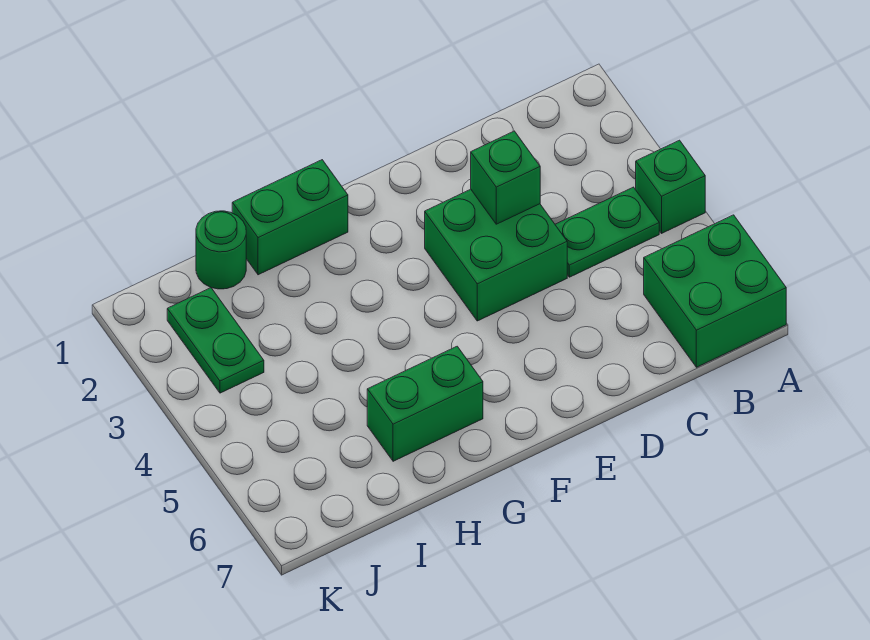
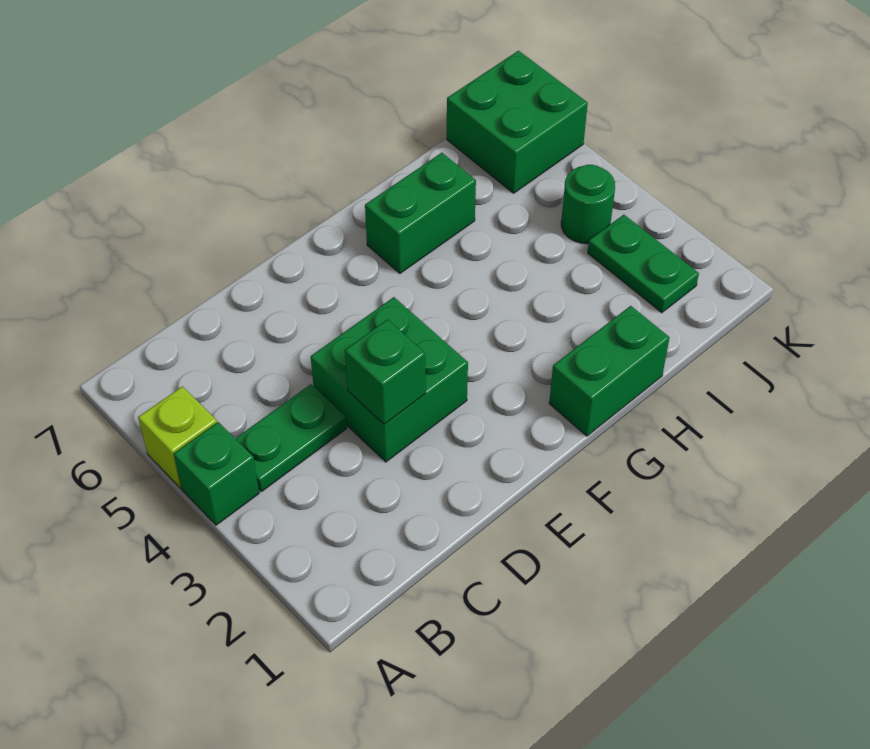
none -> lime 1x1 brick [138,386,217,488]
green 2x2 brick [644,215,786,367] -> green 2x2 brick moved to [447,51,588,193]
green 1x1 round brick [196,211,246,289] -> green 1x1 round brick moved to [561,165,615,244]

